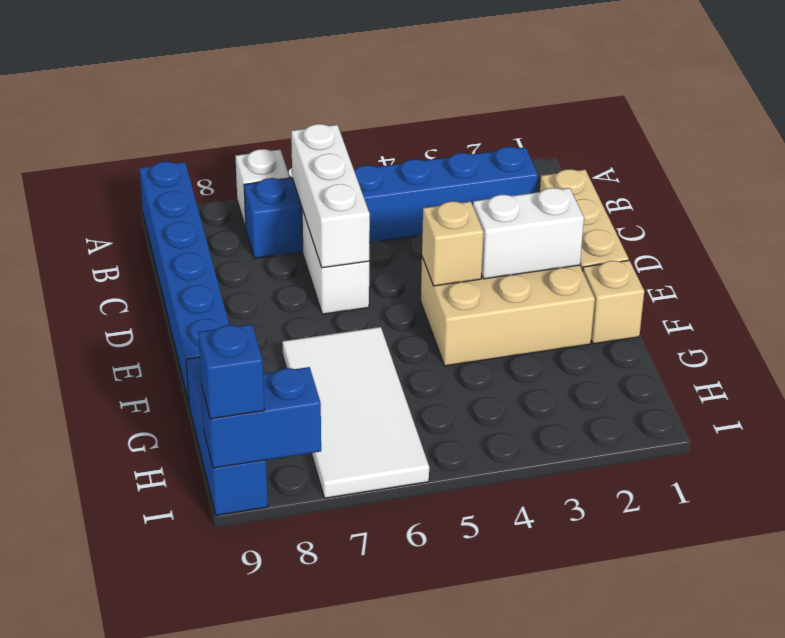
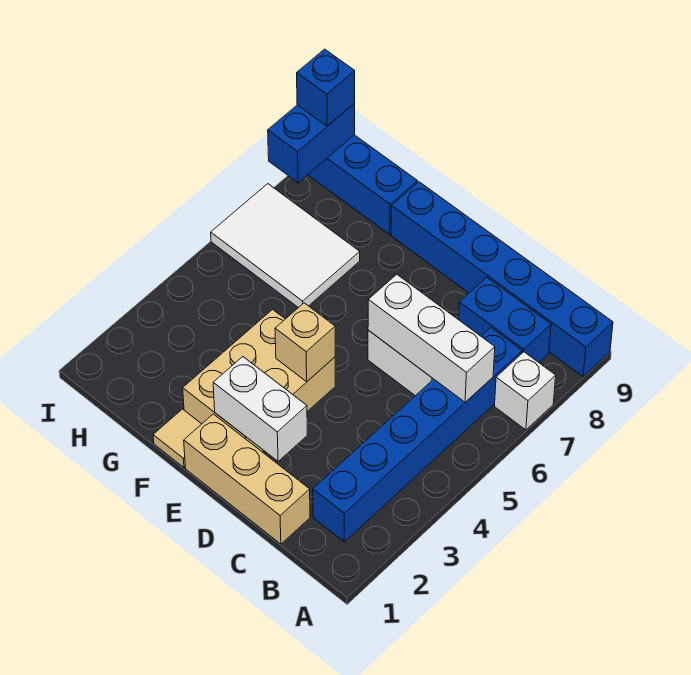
none -> blue 1x2 brick [459,278,551,363]
white 1x2 brick [473,188,584,279] -> white 1x2 brick turned to [213,357,307,461]
tan 1x1 brick [583,260,644,344] -> tan 1x1 tile [153,409,201,468]
white 2x4 tile [282,327,429,498] -> white 2x3 tile [211,184,360,308]

